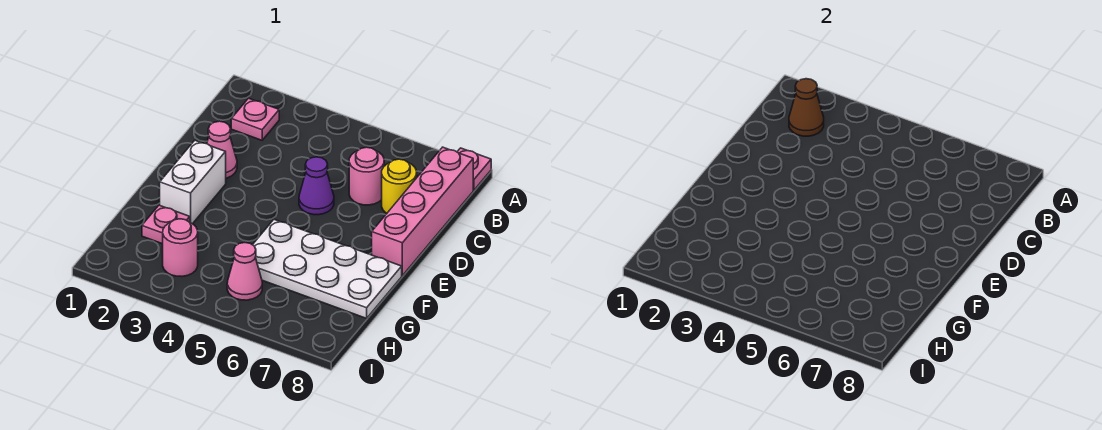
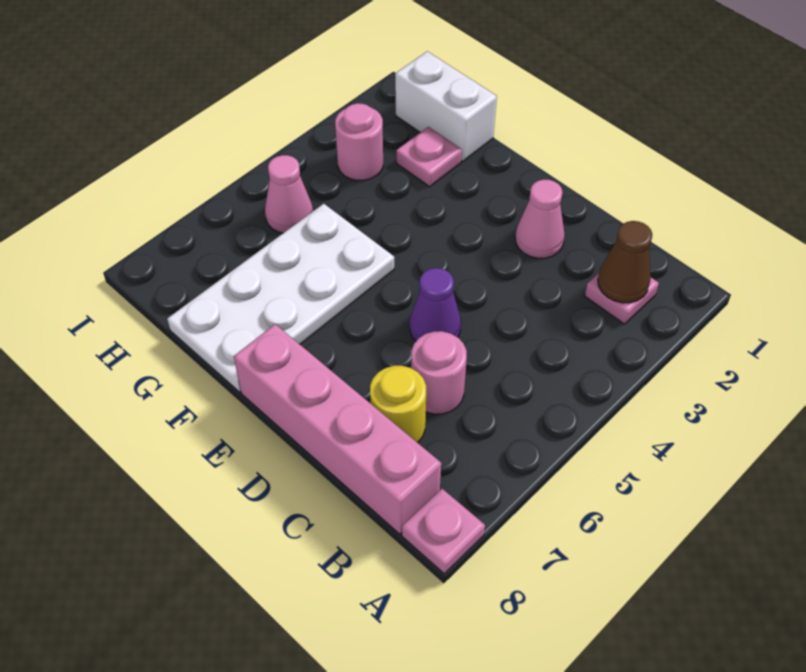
white 1x2 brick [160,140,226,224] -> white 1x2 brick moved to [395,51,497,161]

